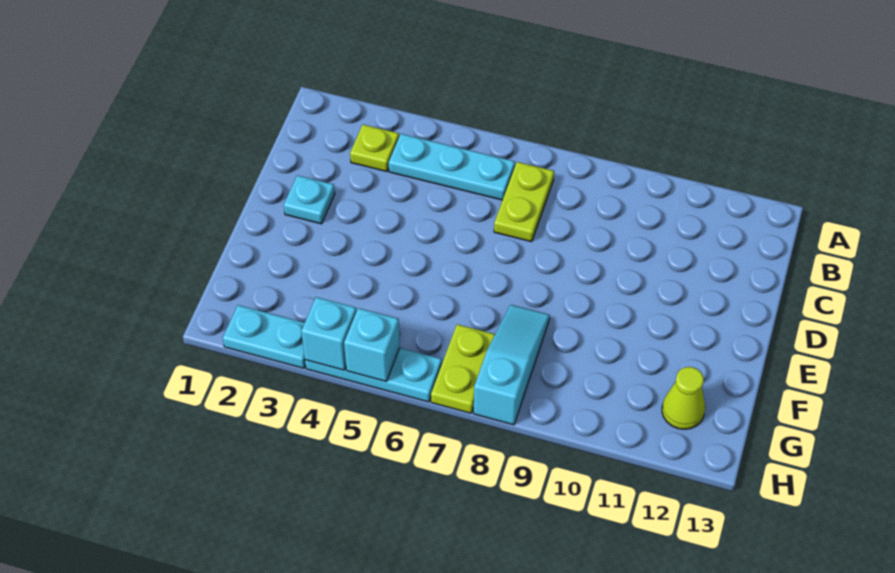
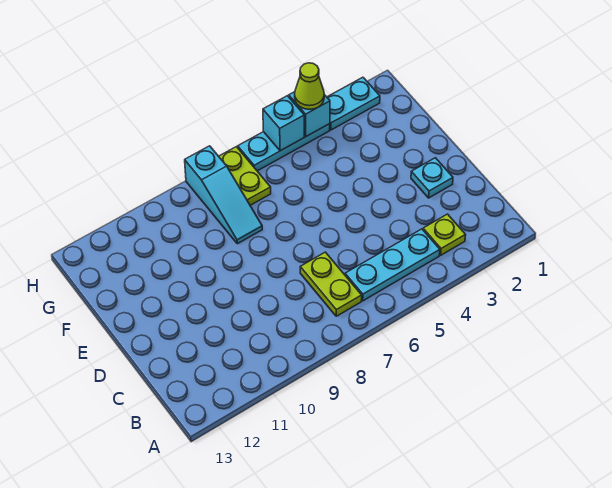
lime 1x1 cone [662,367,705,429] -> lime 1x1 cone moved to [295,63,324,109]

